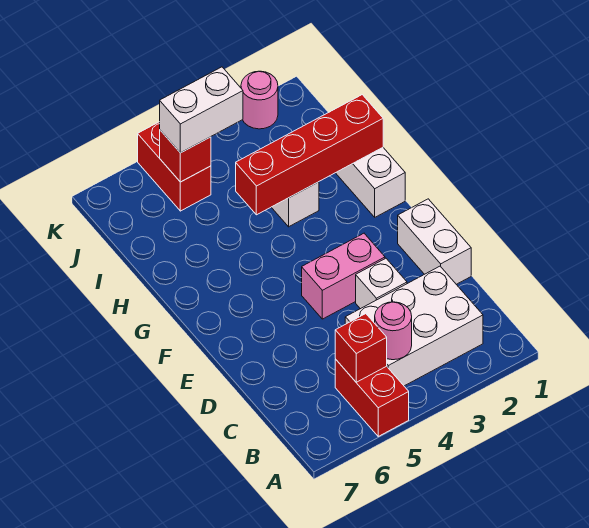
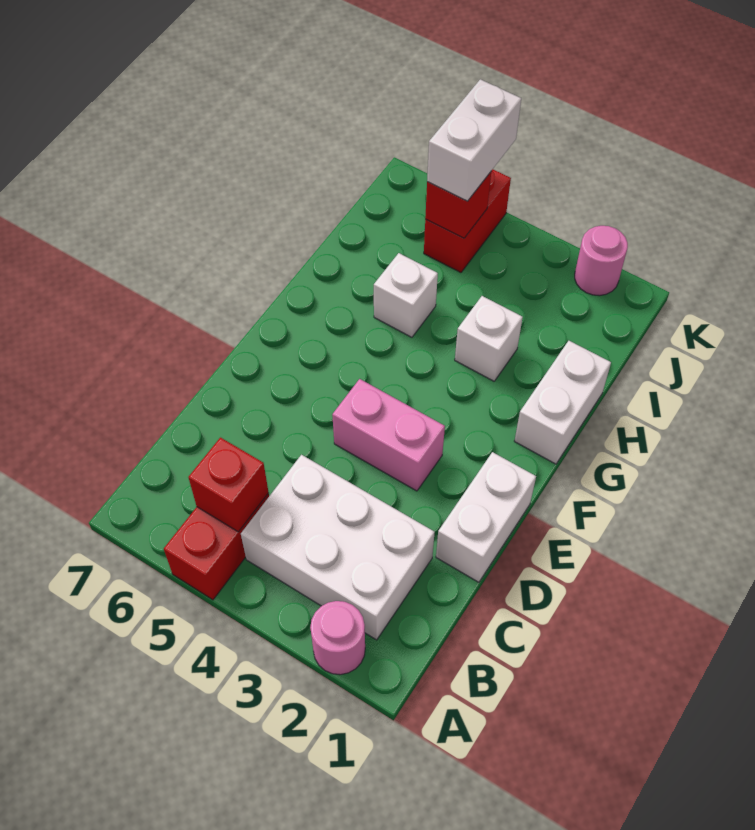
pink 1x1 round brick [375,302,412,360] -> pink 1x1 round brick moved to [310,601,365,675]
white 1x1 brick [356,258,407,309] -> white 1x1 brick moved to [374,253,438,337]
red 1x4 brick [236,95,383,215] -> none
white 1x2 brick [160,67,243,153] -> white 1x2 brick turned to [427,79,521,201]

